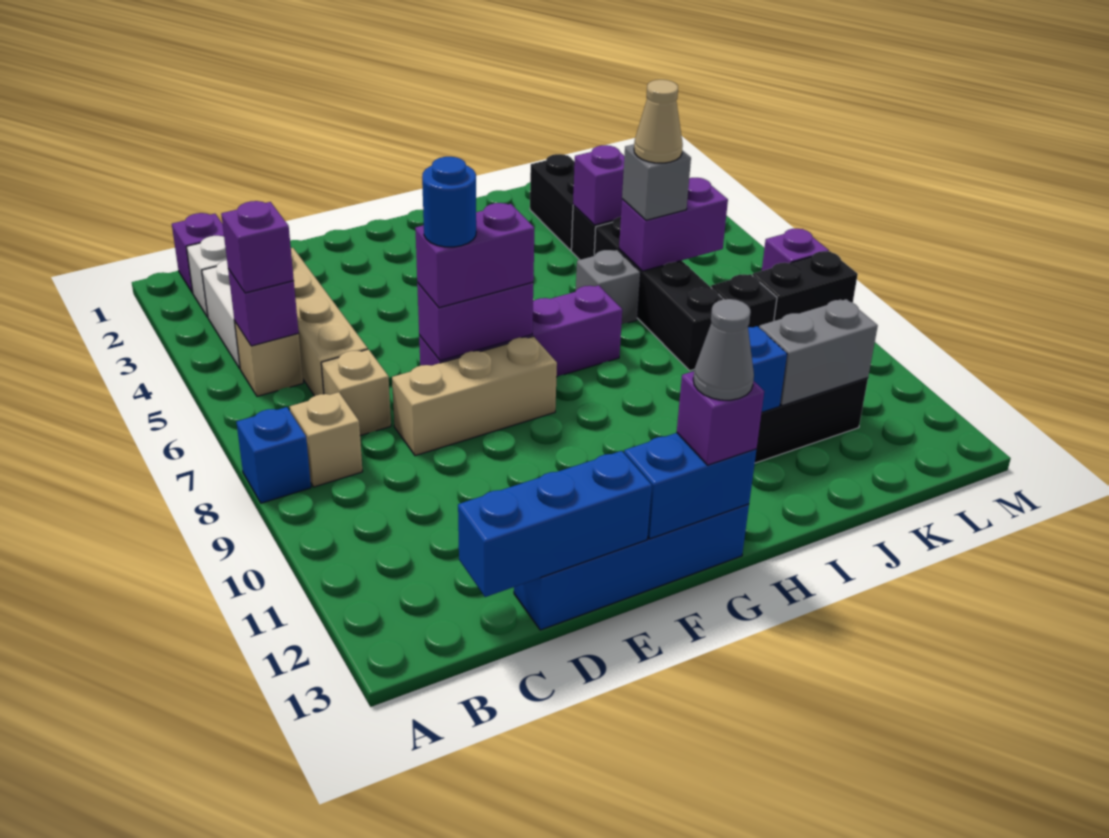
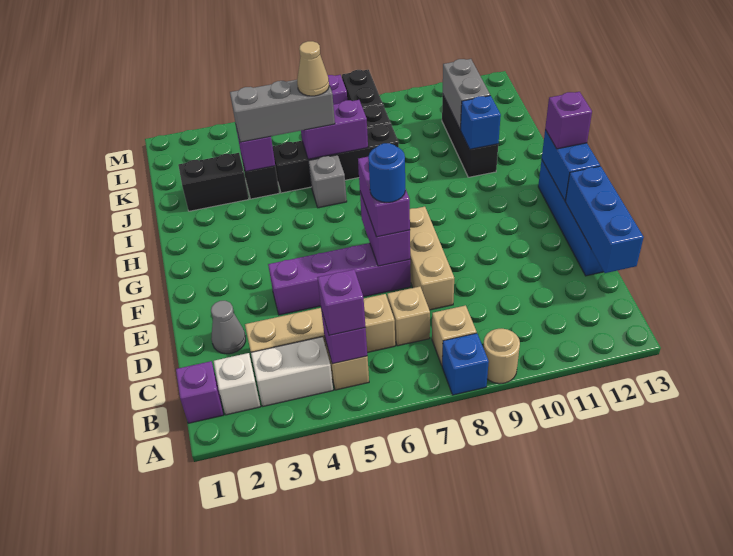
none -> tan 1x1 round brick [483,329,520,384]
purple 1x4 brick [419,285,622,377] -> purple 1x4 brick turned to [268,243,411,315]
grey 1x1 cone [693,299,754,400] -> grey 1x1 cone moved to [211,301,246,354]
purple 1x2 brick [619,178,728,271] -> purple 1x2 brick turned to [301,100,368,159]
grey 1x1 brick [622,144,691,220] -> grey 1x3 brick [230,80,335,142]

